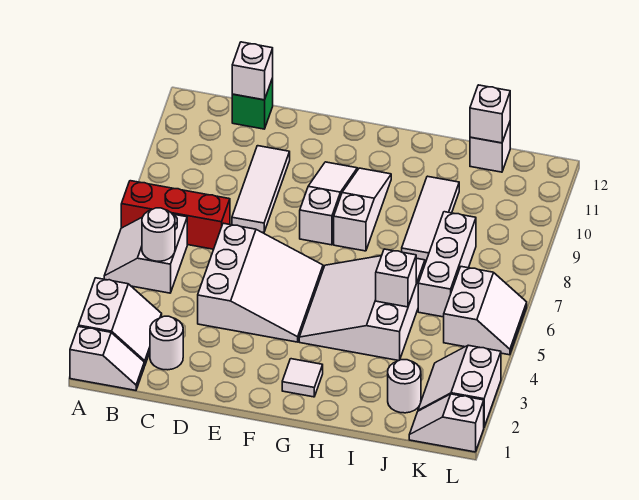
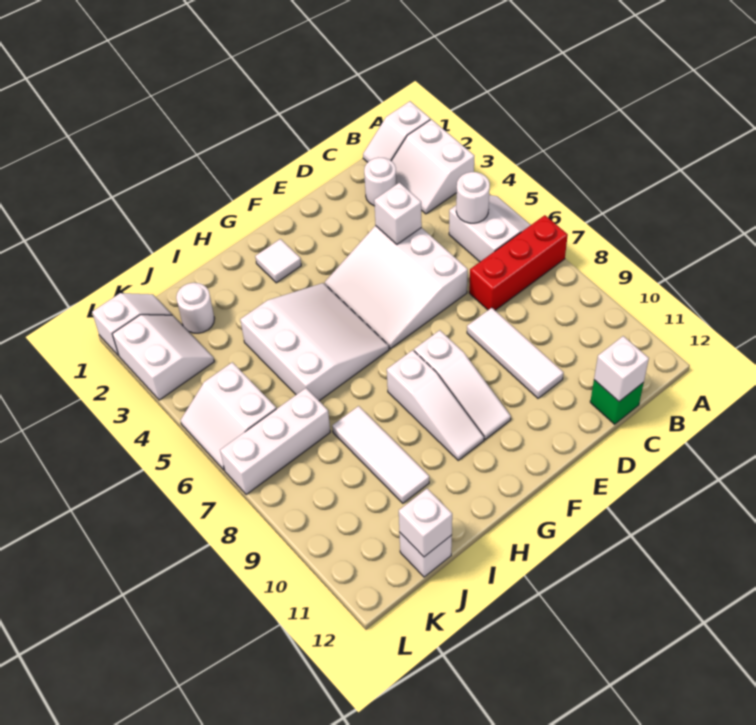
white 1x1 brick [376,249,416,307] -> white 1x1 brick moved to [374,183,422,244]
white 1x3 brick [418,212,476,317] -> white 1x3 brick turned to [220,388,330,495]

